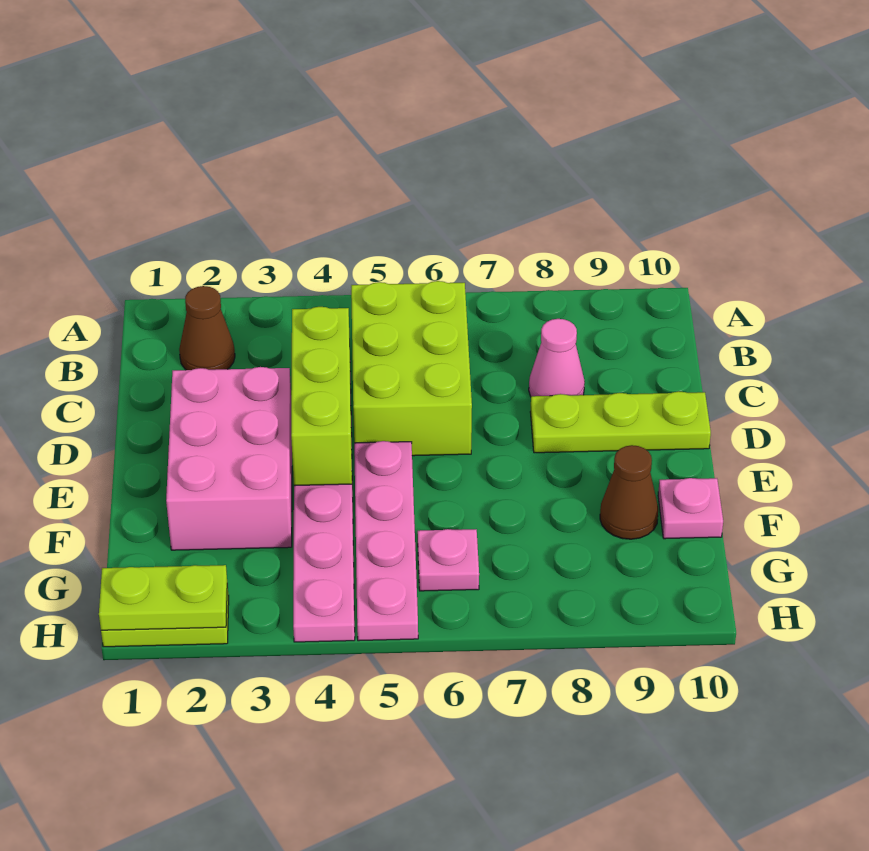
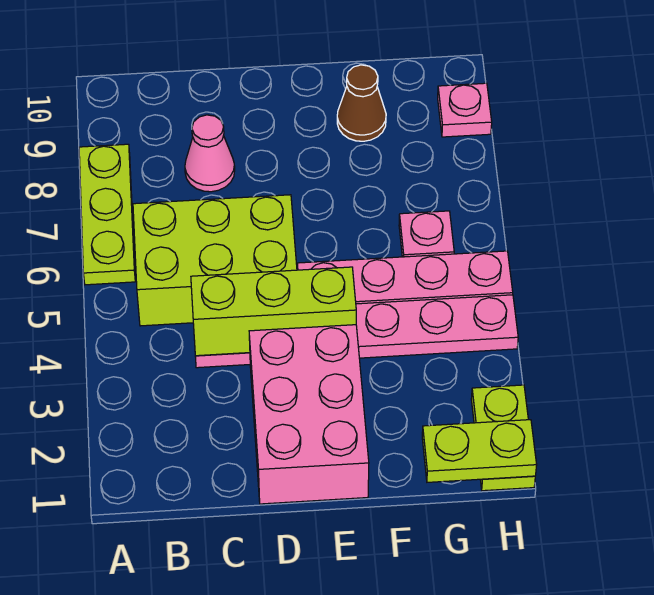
brown 1x1 cone [179,286,235,370] -> none
pink 2x3 brick [166,367,292,550] -> pink 2x3 brick turned to [249,325,369,504]
lime 1x3 plate [530,391,711,453] -> lime 1x3 plate moved to [79,144,135,285]
pink 1x1 plate [658,478,723,539] -> pink 1x1 plate moved to [438,83,492,137]
lime 1x2 plate [99,565,227,630] -> lime 1x2 plate turned to [422,420,537,482]

